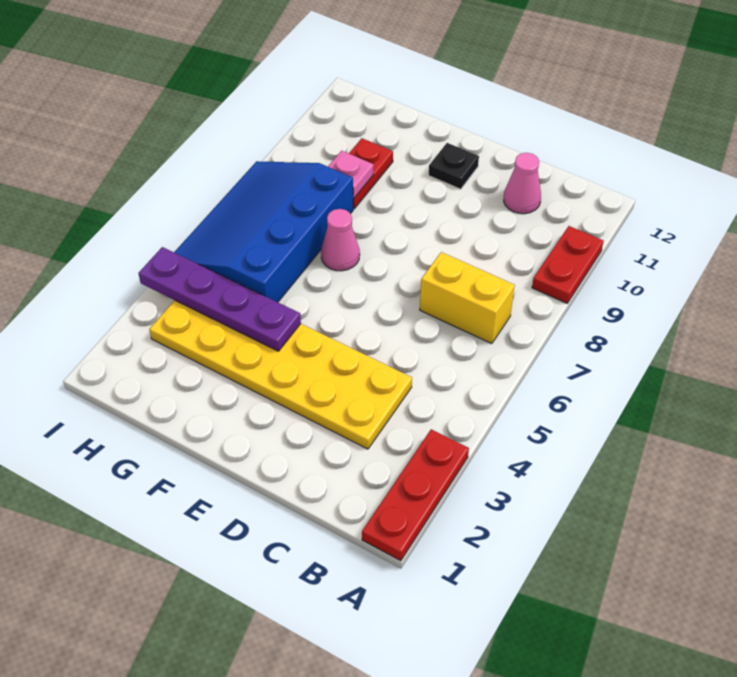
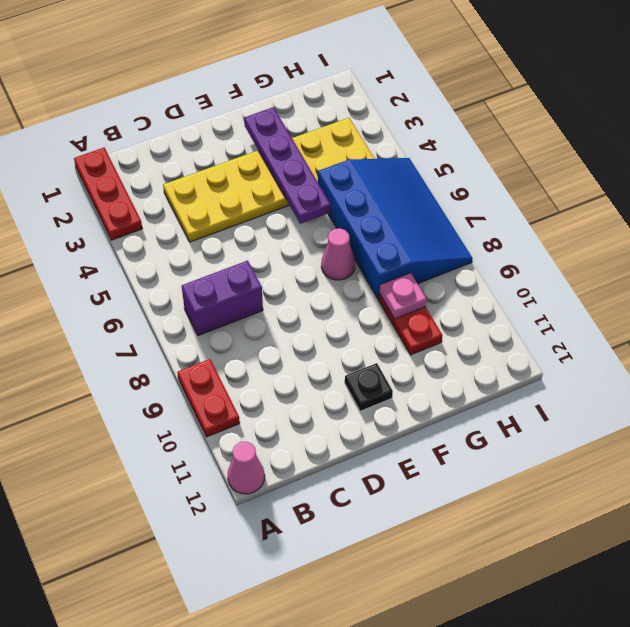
yellow 1x2 brick [420,252,515,344] -> purple 1x2 brick [182,261,263,336]
pink 1x1 cone [504,153,541,214] -> pink 1x1 cone moved to [228,442,265,494]
purple 1x4 plate [138,247,301,351] -> purple 1x4 plate turned to [244,107,331,224]

